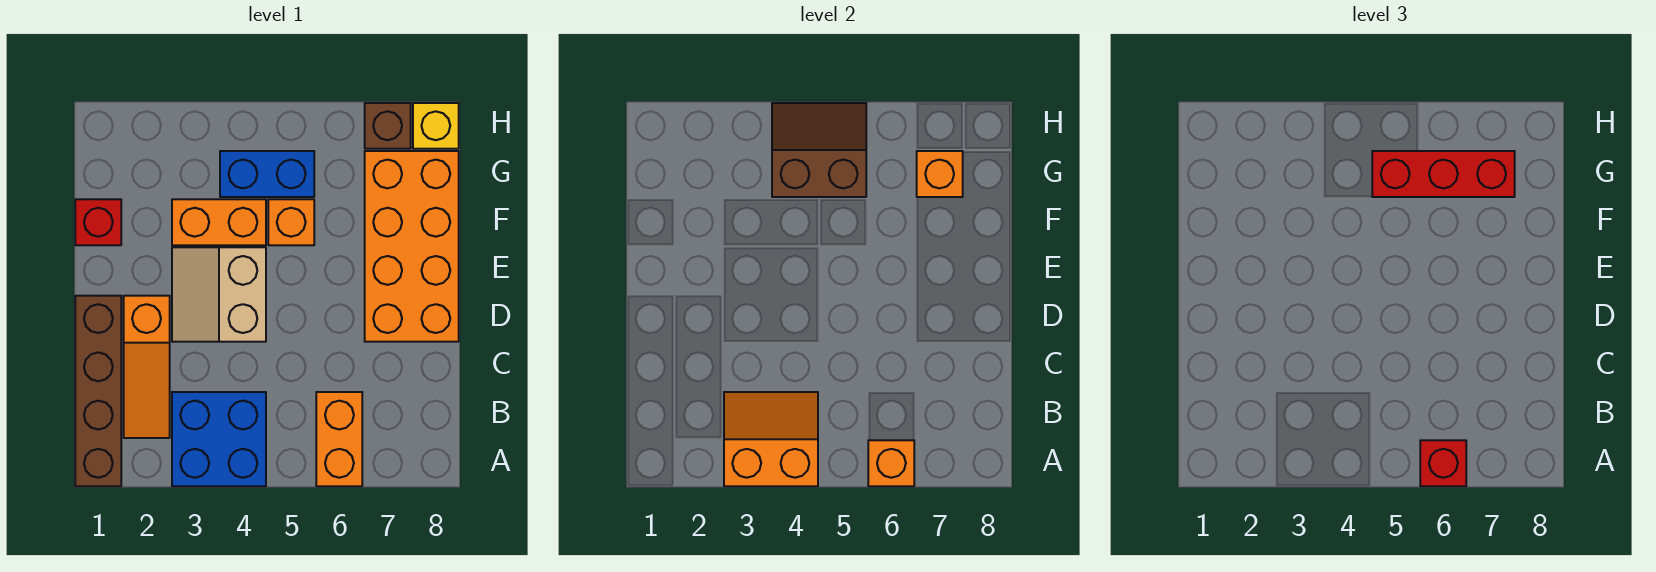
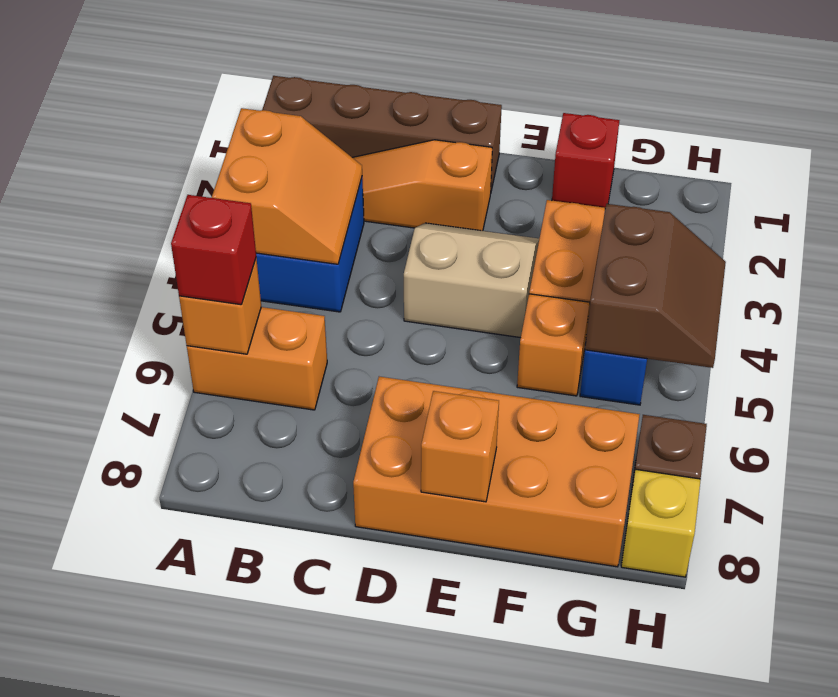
red 1x3 brick [1372,151,1515,197] -> none
orange 1x1 brick [917,151,963,197] -> orange 1x1 brick moved to [421,391,499,502]

